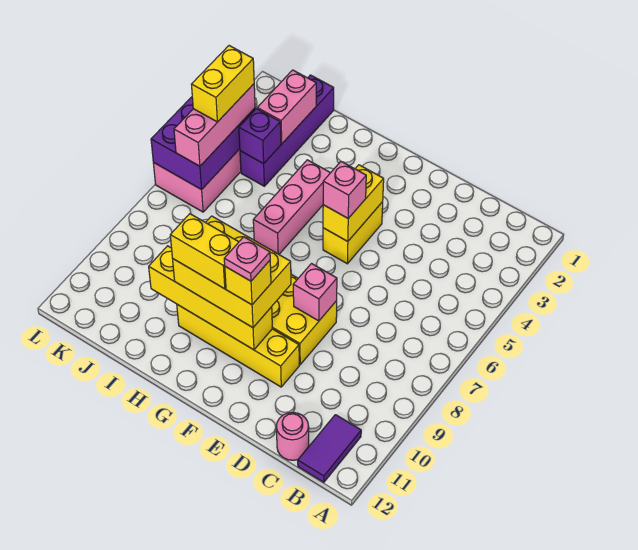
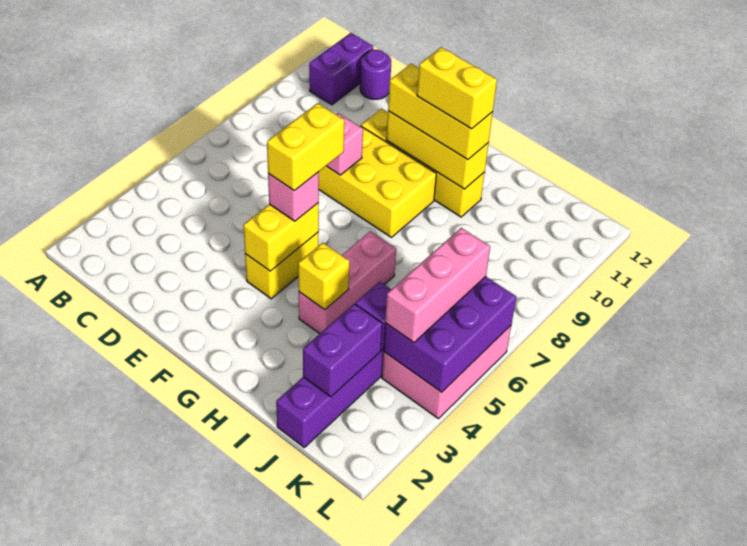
purple 1x2 tile [298,415,361,482] -> purple 1x2 brick [309,33,373,105]
pink 1x1 round brick [276,412,309,460] -> purple 1x1 round brick [360,50,391,99]
yellow 2x3 brick [173,216,291,328] -> yellow 1x3 brick [388,64,493,160]
yellow 1x4 brick [149,246,272,350] -> yellow 1x3 brick [386,111,488,189]
yellow 1x1 brick [225,261,271,305] -> yellow 1x1 brick moved to [298,243,349,310]
pink 1x1 plate [224,237,270,281] -> none
pink 1x2 brick [257,70,316,144] -> purple 1x2 brick [303,304,383,397]
yellow 1x2 brick [191,46,254,122] -> yellow 1x2 brick moved to [267,103,344,191]

